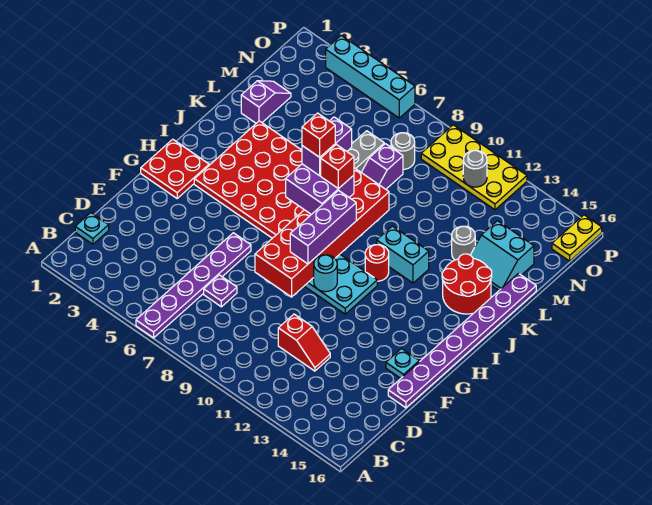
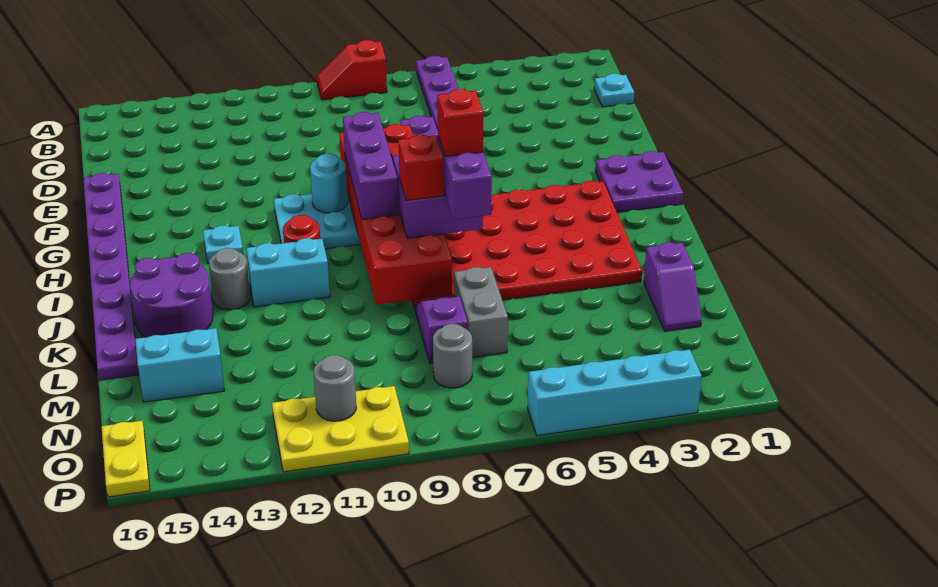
red 1x2 slope [278,314,330,371] -> red 1x2 slope moved to [317,40,387,100]
cyan 1x1 plate [386,349,419,378] -> cyan 1x1 plate moved to [203,226,243,264]
red 2x2 plate [141,139,209,198] -> purple 2x2 plate [595,151,683,212]
red 2x2 round brick [442,254,492,314] -> purple 2x2 round brick [130,253,213,337]
grey 1x1 round brick [452,226,475,260] -> grey 1x1 round brick moved to [209,248,250,310]
yellow 2x4 plate [421,125,527,210] -> yellow 2x3 plate [272,386,409,472]

